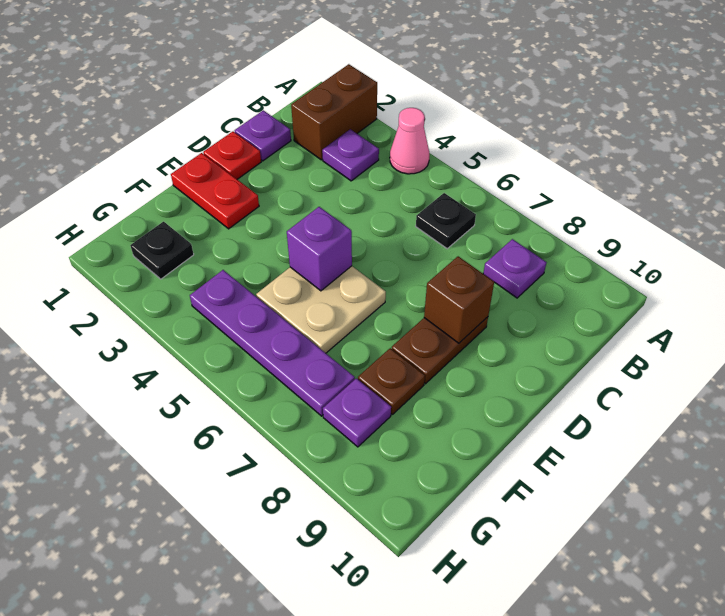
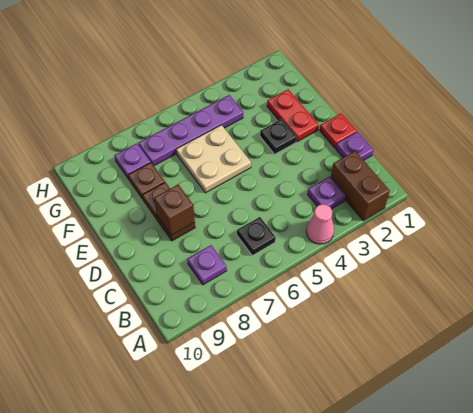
red 1x2 plate [171,153,259,229] -> red 1x2 plate turned to [267,89,319,142]
purple 1x1 brick [287,207,352,291] -> none
black 1x1 plate [130,222,194,279] -> black 1x1 plate moved to [260,119,296,154]

